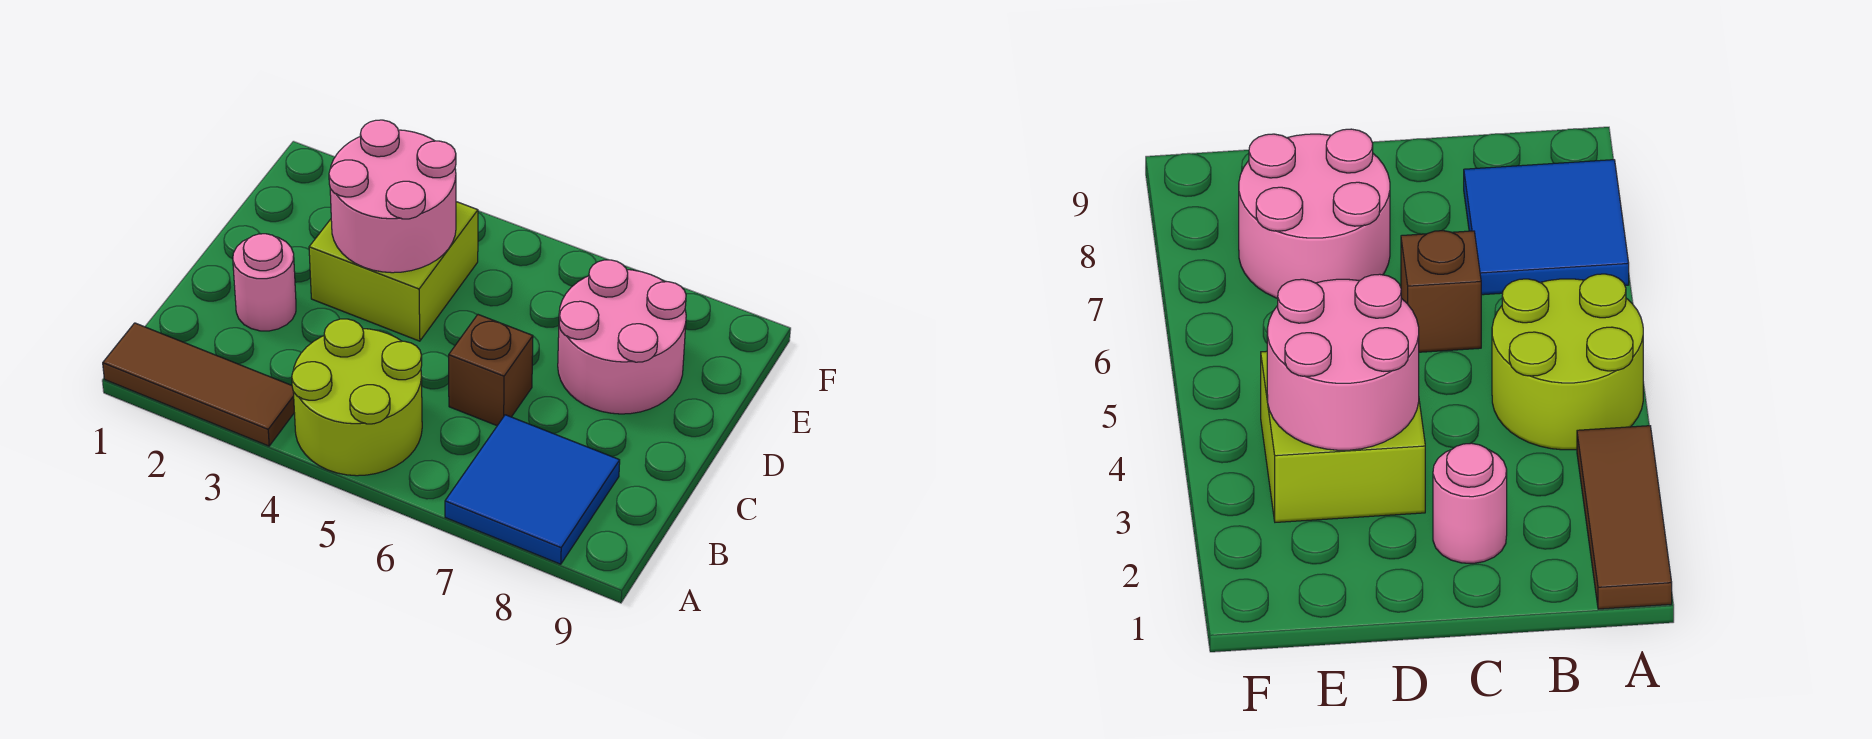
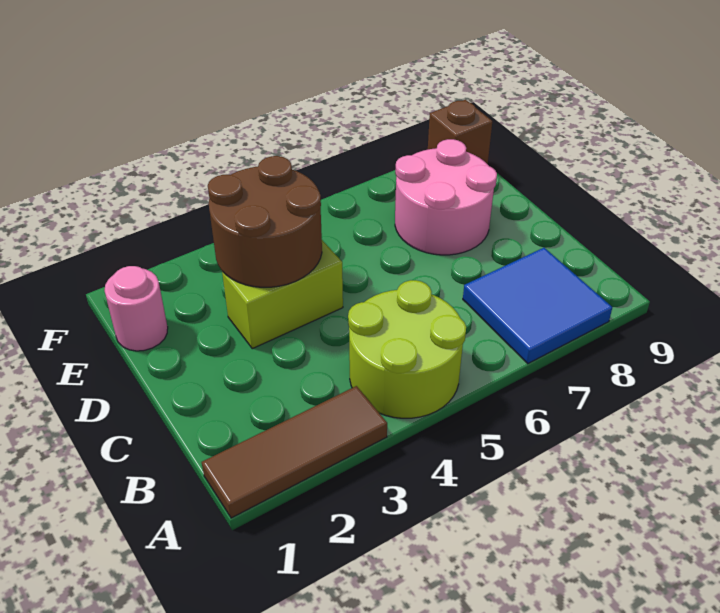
pink 1x1 round brick [233,234,296,331] -> pink 1x1 round brick moved to [105,266,168,351]
brown 1x1 brick [449,315,533,426] -> brown 1x1 brick moved to [428,100,492,164]
lime 2x2 brick [309,202,478,341] -> lime 1x2 brick [222,240,343,349]
pink 2x2 round brick [329,120,456,273] -> brown 2x2 round brick [208,156,322,287]

